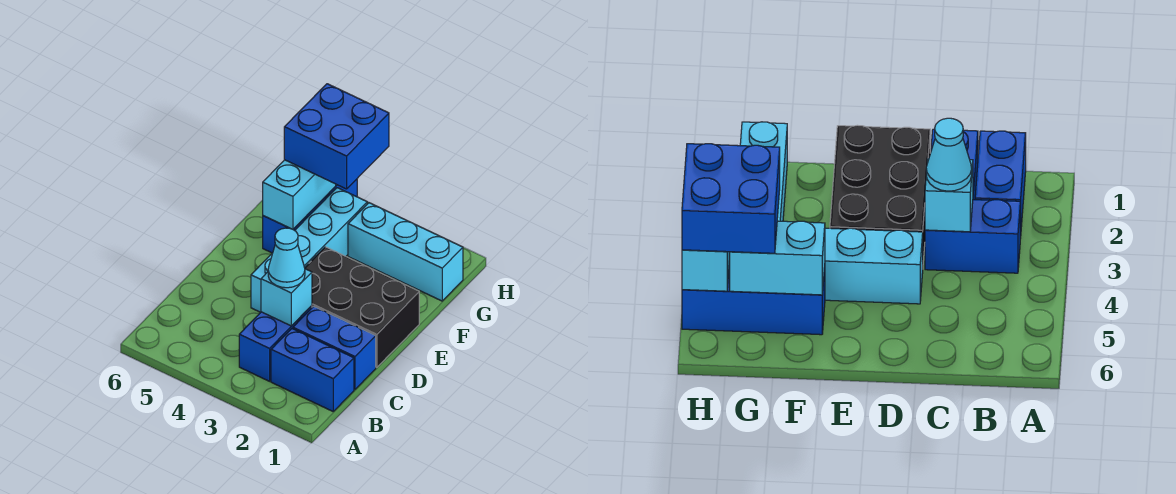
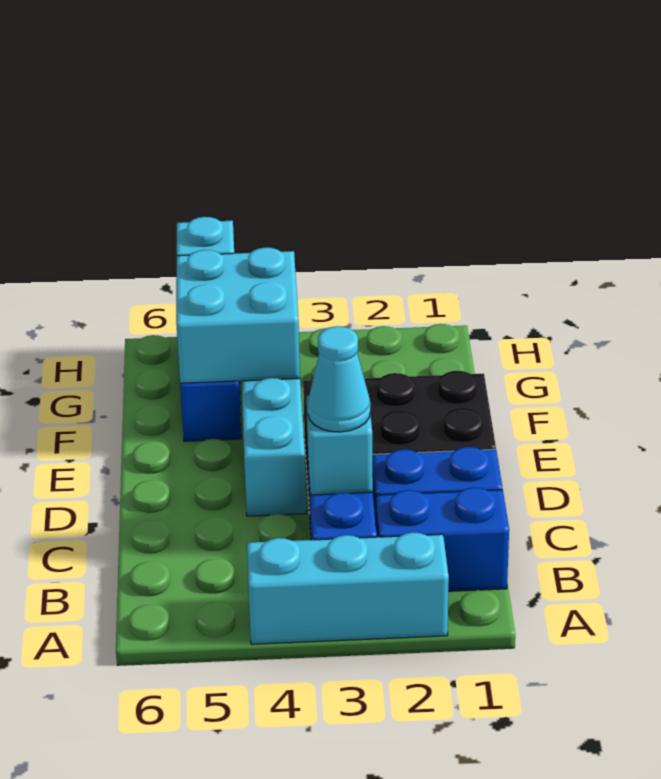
cyan 1x2 brick [263,160,336,229] -> cyan 2x2 brick [176,248,300,383]
cyan 1x3 brick [348,203,463,301] -> cyan 1x3 brick moved to [247,532,449,644]
blue 2x2 brick [284,84,389,189] -> none

